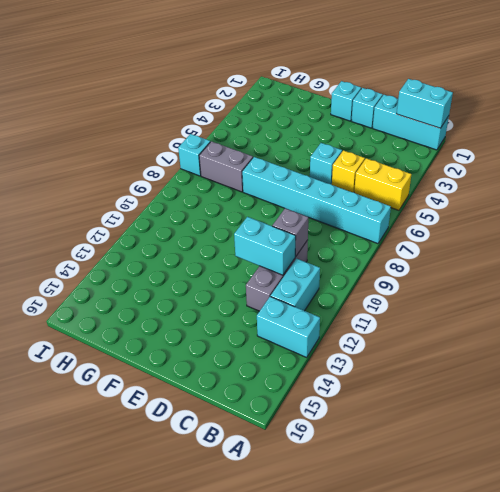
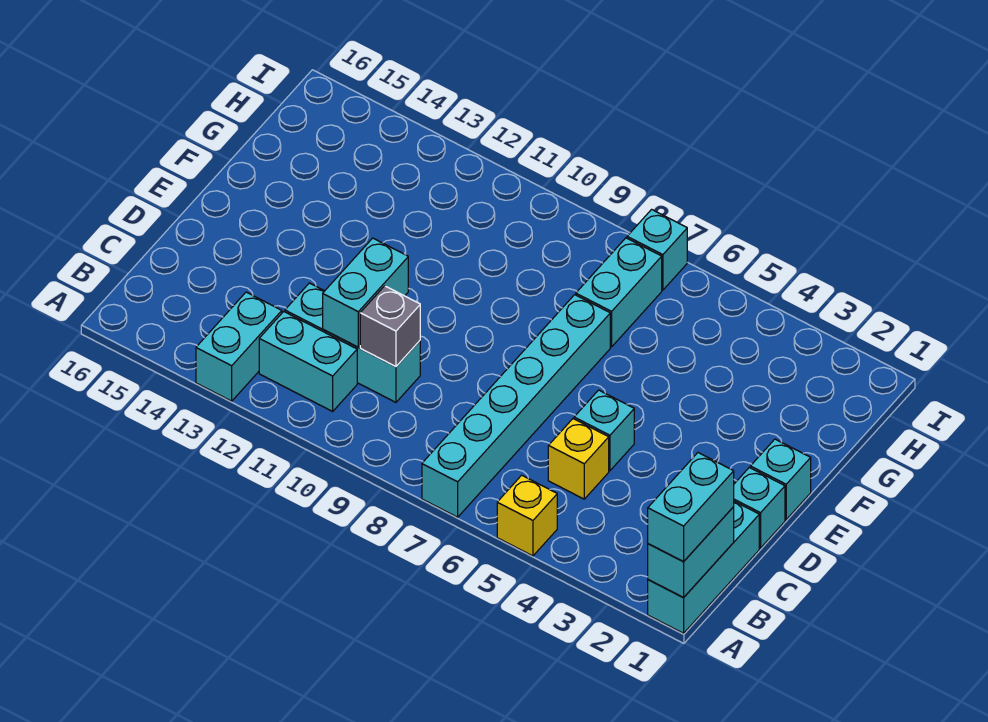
none -> cyan 1x2 brick [648,453,734,561]
yellow 1x2 brick [354,158,411,210] -> yellow 1x1 brick [497,475,557,556]
grey 1x3 brick [246,240,308,311] -> cyan 1x3 brick [285,283,420,402]
grey 1x2 brick [199,141,253,192] -> cyan 1x2 brick [576,238,662,347]

